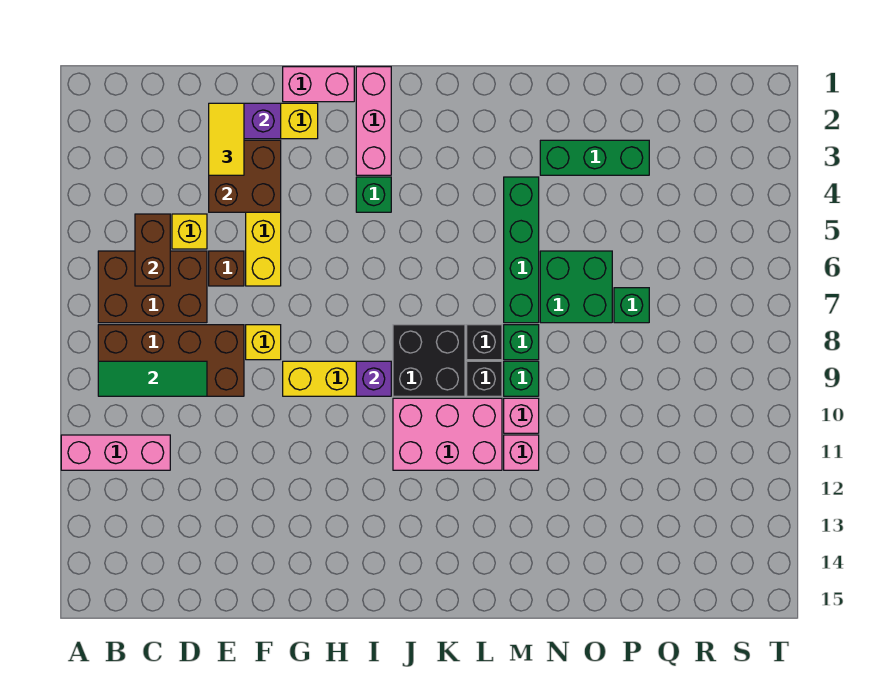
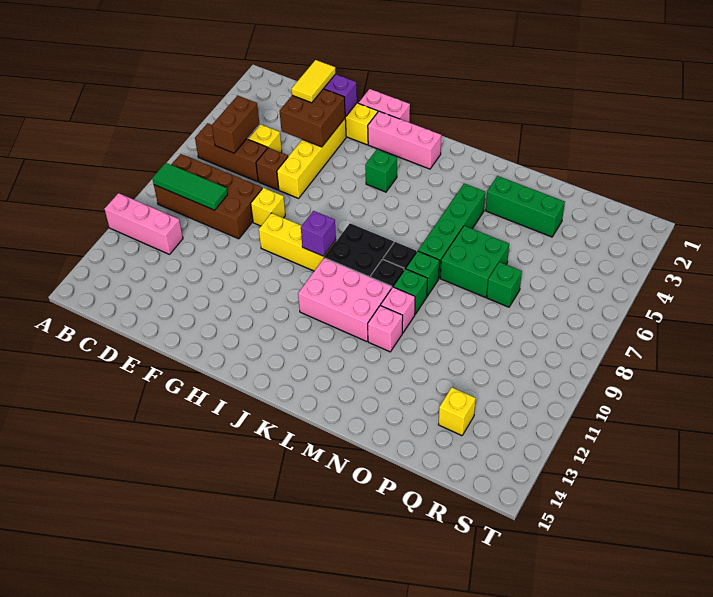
brown 2x3 brick [98,251,207,323] -> brown 1x3 brick [195,123,267,181]
pink 1x3 brick [356,67,391,175] -> pink 1x3 brick turned to [368,111,441,169]
none -> yellow 1x1 brick [439,387,476,436]

